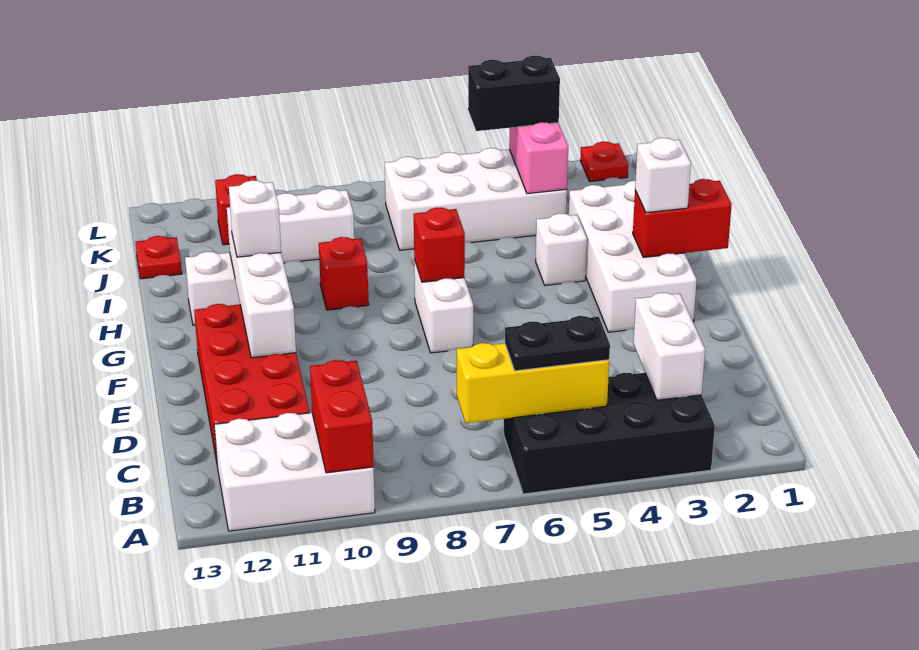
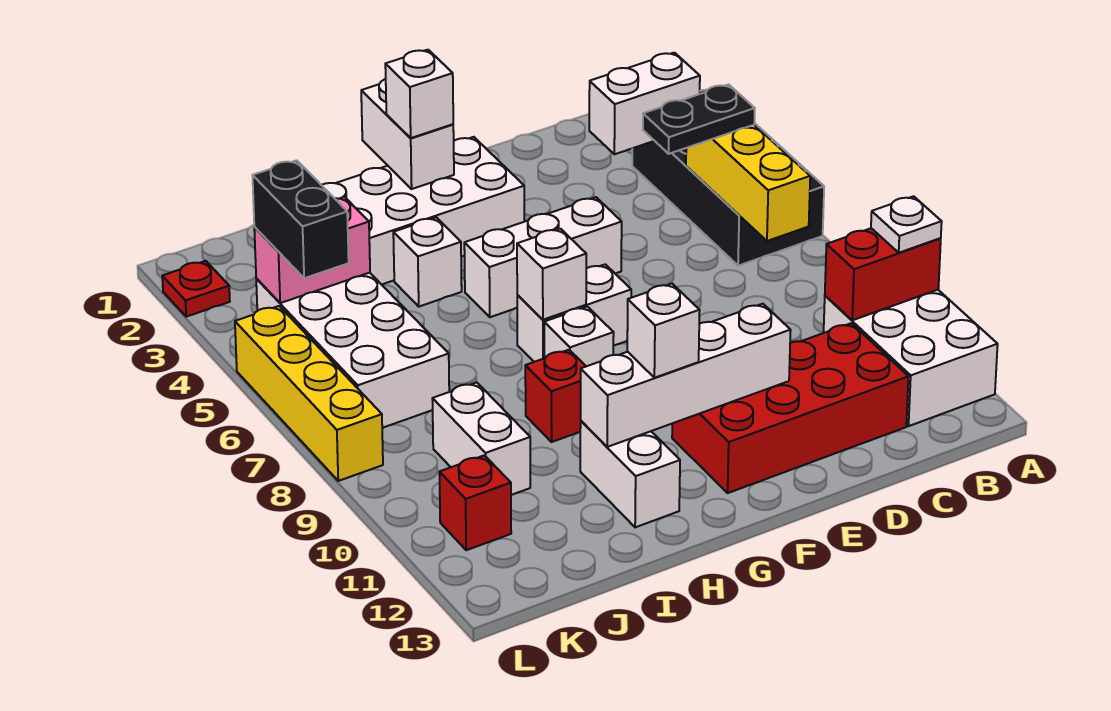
none -> white 1x1 plate [871,196,942,253]
black 1x2 plate [505,316,610,371] -> black 1x2 plate turned to [643,85,755,154]
none -> white 1x3 brick [464,197,622,317]
red 1x2 brick [633,179,732,257] -> white 1x2 brick [361,79,454,189]
red 1x1 brick [414,208,465,282] -> white 1x1 brick [517,229,586,320]
none -> white 1x1 brick [544,307,614,366]
red 1x1 plate [135,236,182,279] -> none
none -> yellow 1x4 brick [235,306,383,481]

